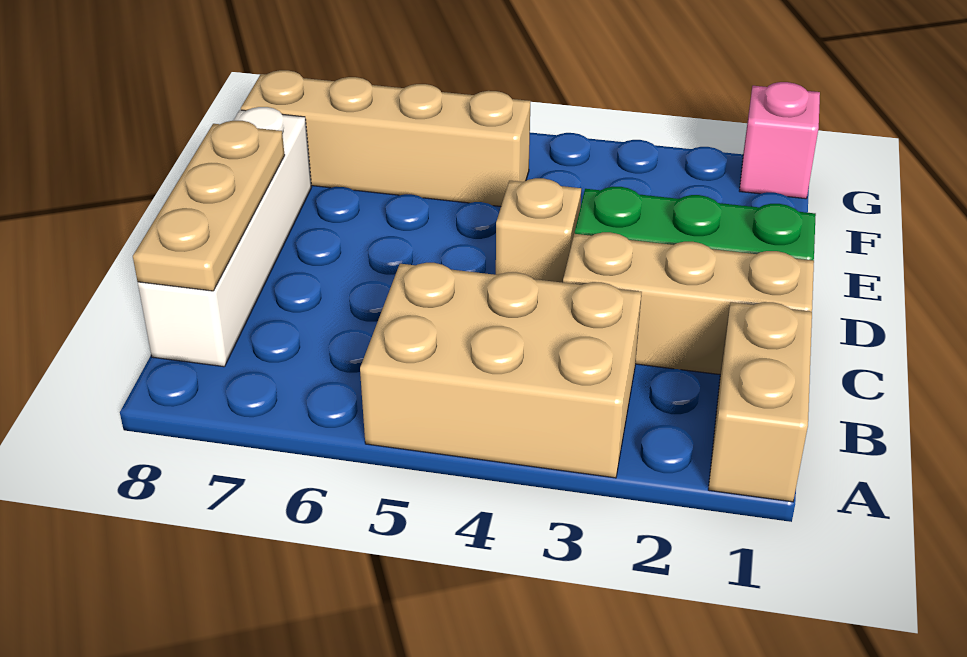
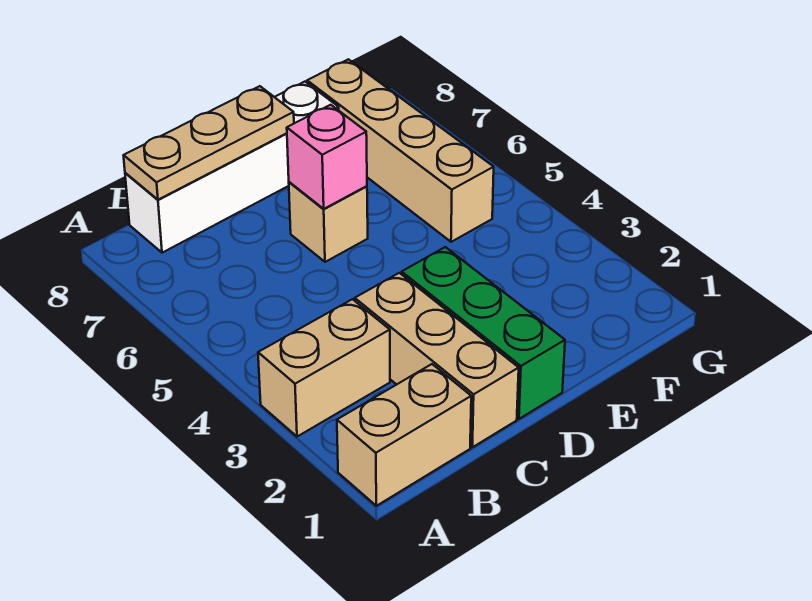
tan 2x3 brick [360,263,642,478] -> tan 1x2 brick [258,299,390,437]
tan 1x1 brick [496,178,581,283] -> tan 1x1 brick moved to [289,182,368,262]
pink 1x1 brick [739,82,820,199] -> pink 1x1 brick moved to [287,105,367,209]

